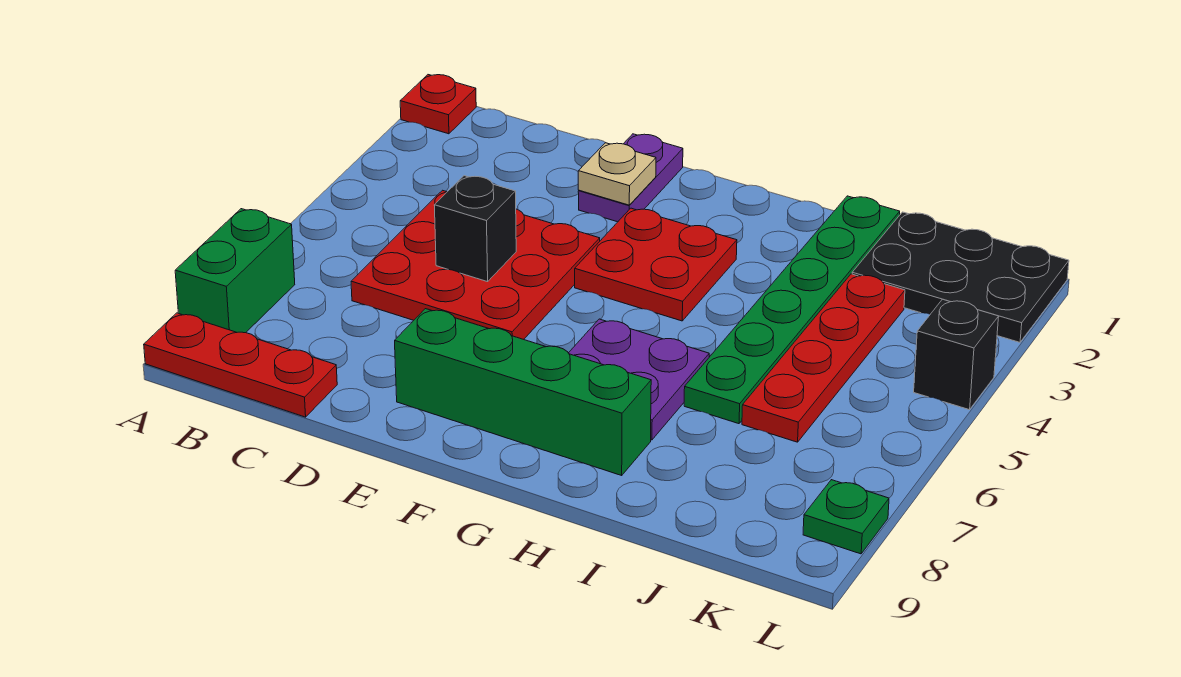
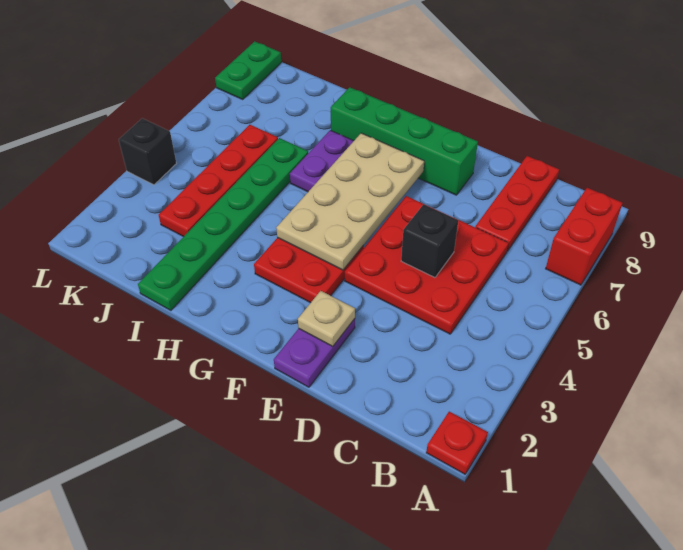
green 1x2 brick [175,209,295,333] -> red 1x2 brick [546,188,622,285]
red 1x3 plate [144,313,337,417] -> red 1x3 plate turned to [475,156,559,251]
none -> tan 2x4 plate [276,133,424,270]
black 2x3 plate [852,212,1069,342] -> none
green 1x1 plate [803,480,889,554] -> green 1x2 plate [215,41,281,99]

